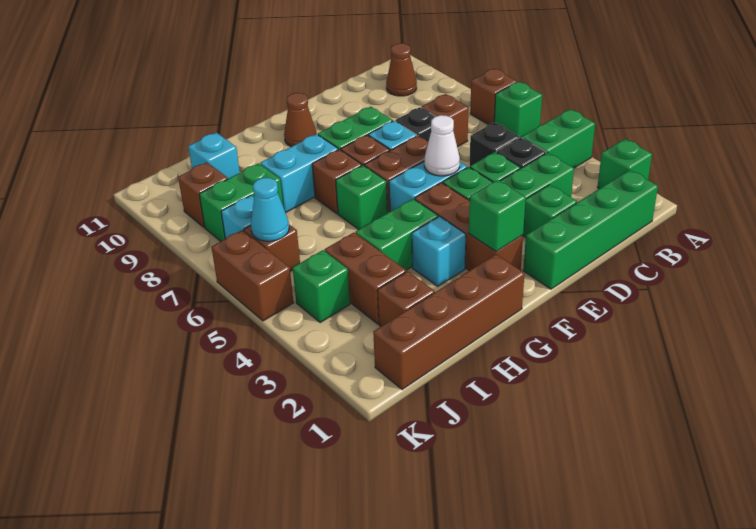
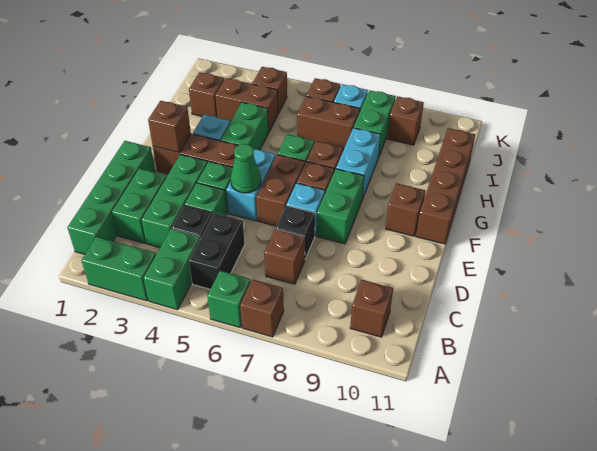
green 1x1 brick [597,139,652,189] -> green 1x2 brick [82,237,156,301]
brown 1x1 cone [386,44,417,96] -> brown 1x1 brick [350,280,393,337]
black 1x1 brick [470,122,519,166] -> black 1x2 brick [189,213,245,289]
green 1x1 brick [523,185,577,238] -> green 1x2 brick [112,168,166,243]
white 1x1 cone [424,115,460,176] -> green 1x1 cone [231,144,261,193]
green 1x1 brick [469,180,526,252] -> brown 1x1 brick [148,101,191,153]
brown 1x1 cone [284,93,317,147] -> brown 1x1 brick [386,183,425,236]
brown 1x4 brick [373,254,524,390] -> brown 1x4 brick moved to [416,128,475,244]
cyan 1x1 brick [188,133,240,179] -> none
green 1x1 brick [293,250,350,323] -> brown 1x1 brick [252,67,287,114]
cyan 1x1 cone [251,178,289,241] -> none
brown 1x2 brick [211,230,293,321] -> brown 1x2 brick moved to [297,96,360,150]

